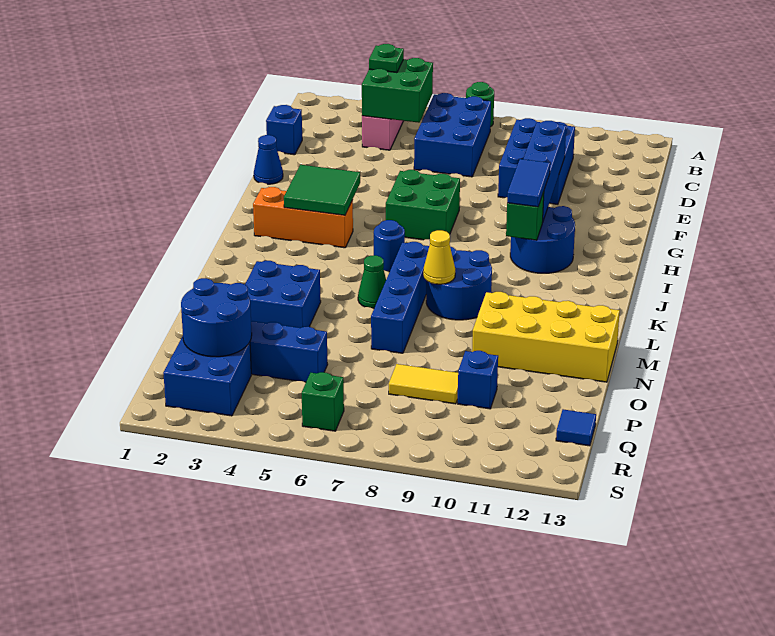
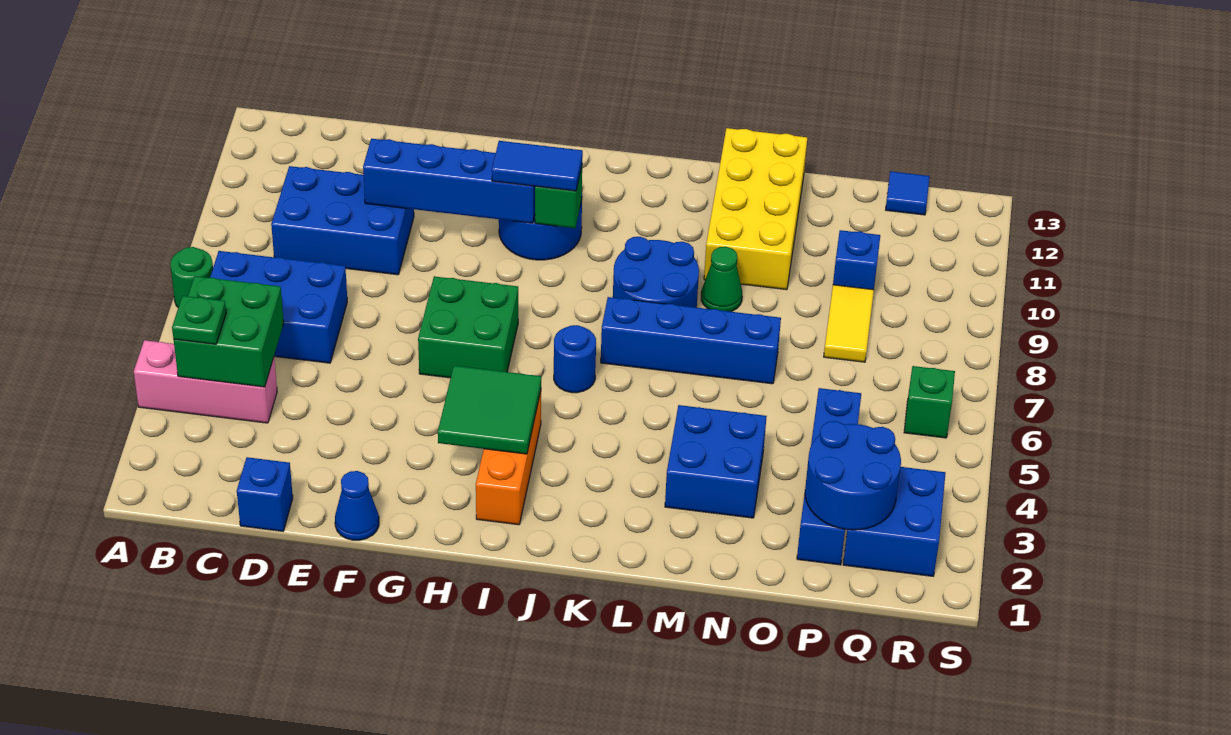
green 1x1 cone [358,255,386,308] -> green 1x1 cone moved to [701,247,742,312]
yellow 1x1 cone [423,230,455,284] -> none

